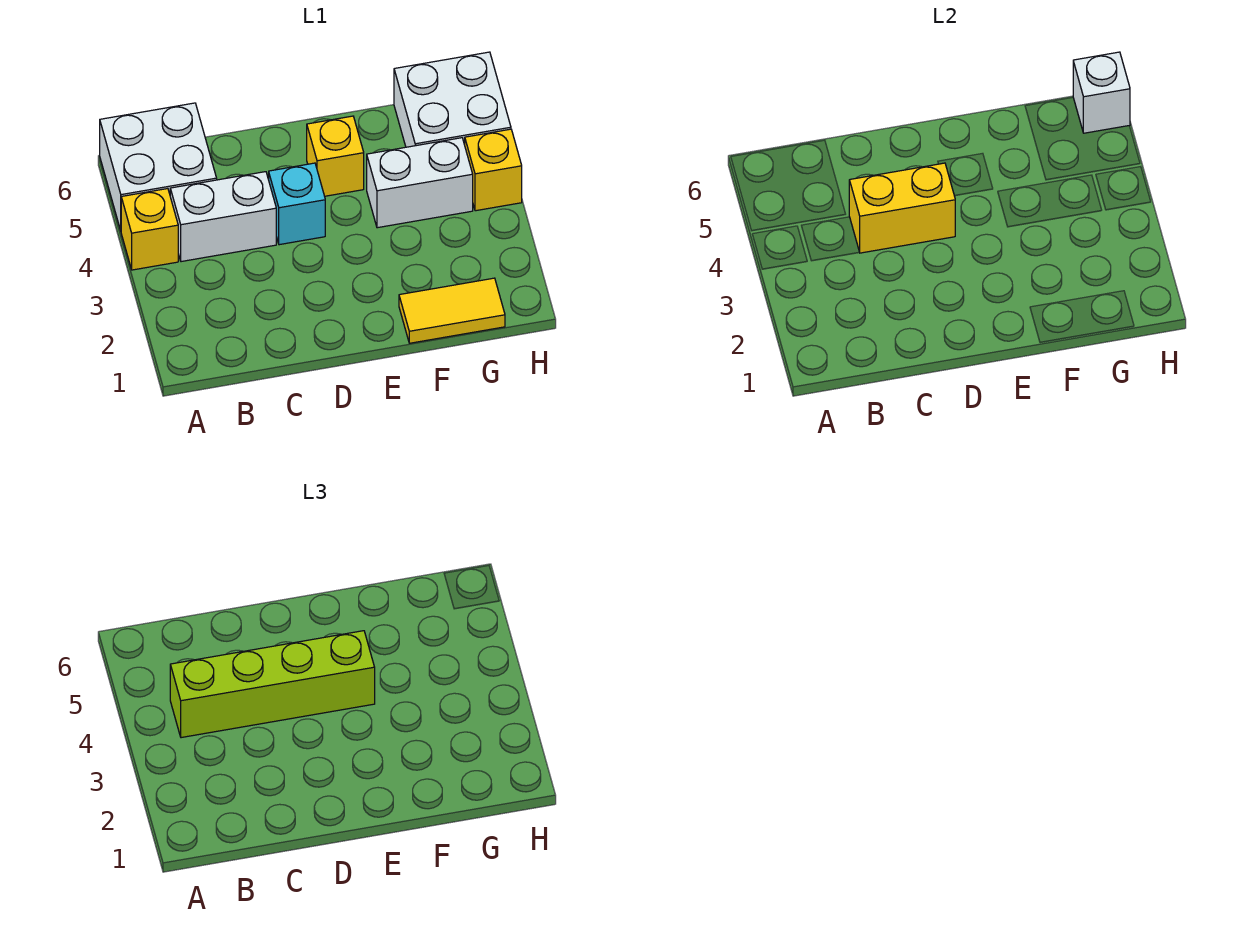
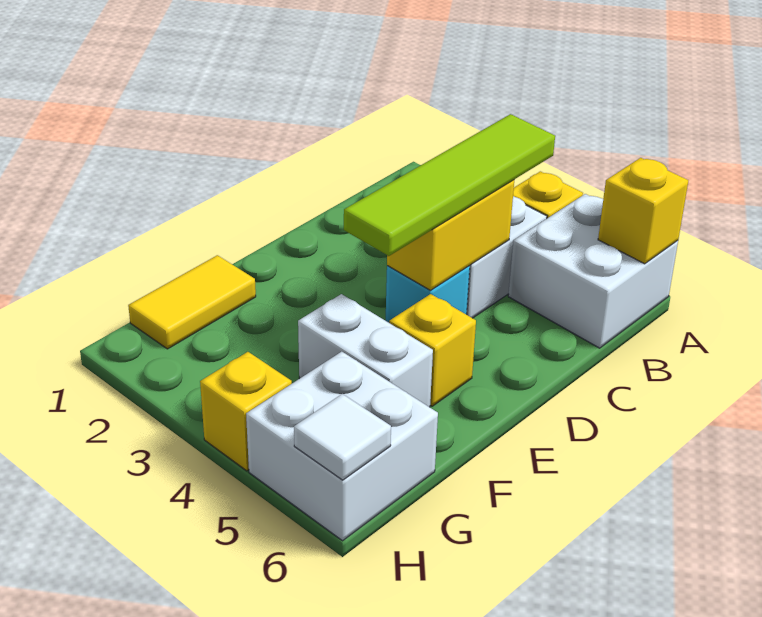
none -> yellow 1x1 brick [598,158,688,264]
lime 1x4 brick [170,631,375,738] -> lime 1x4 tile [344,114,555,256]
white 1x2 brick [367,138,473,228] -> white 1x2 brick turned to [298,294,433,407]
white 1x1 brick [1073,52,1130,133] -> white 1x1 tile [294,394,391,480]

